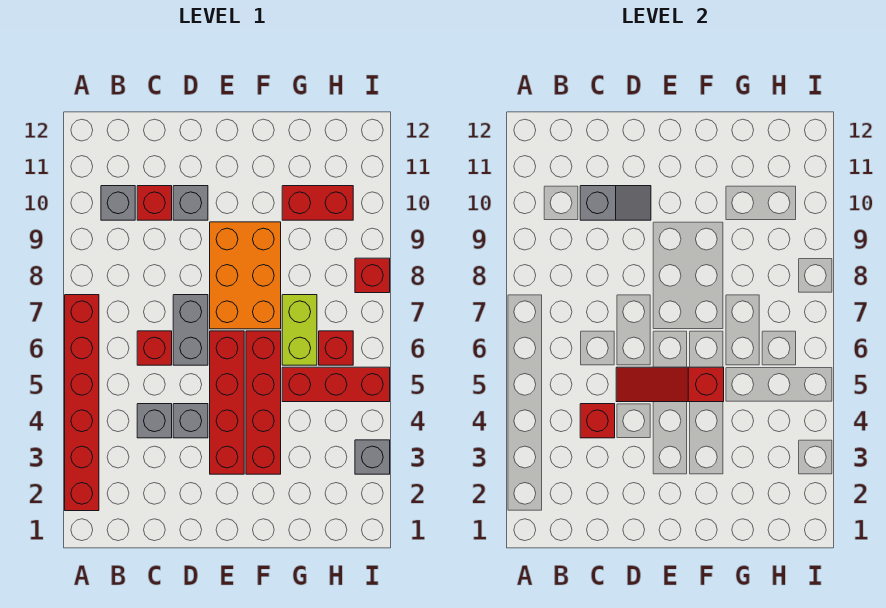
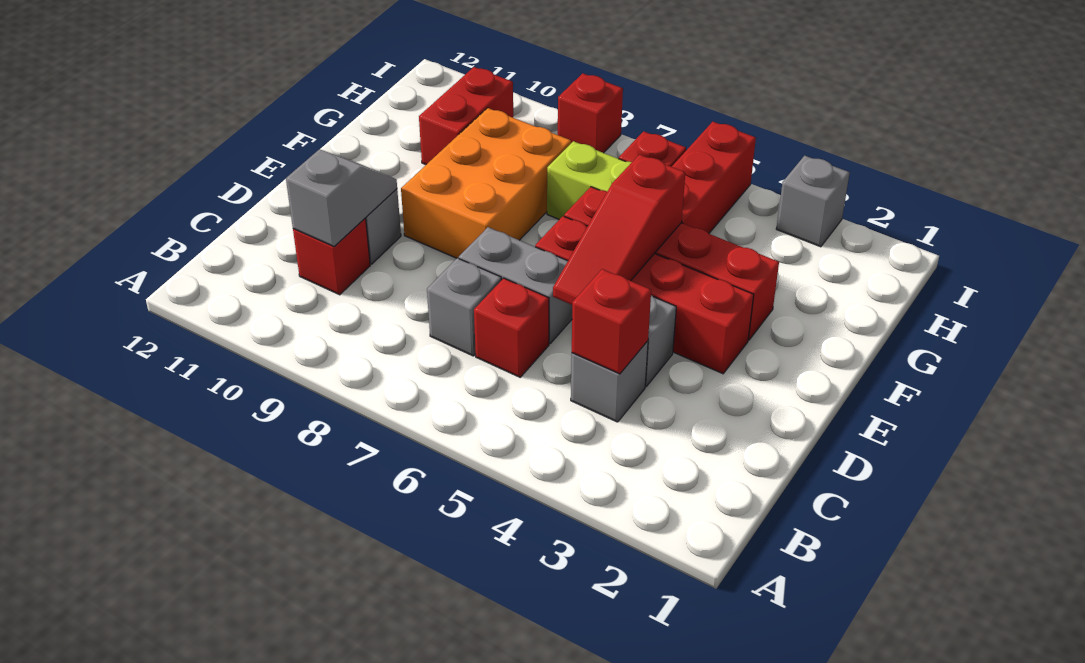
red 1x6 brick [65,295,99,511] -> none
grey 1x1 brick [101,186,135,220] -> grey 1x1 brick moved to [427,258,502,356]
orange 2x3 brick [210,222,281,329] -> orange 2x3 brick turned to [401,108,571,258]

